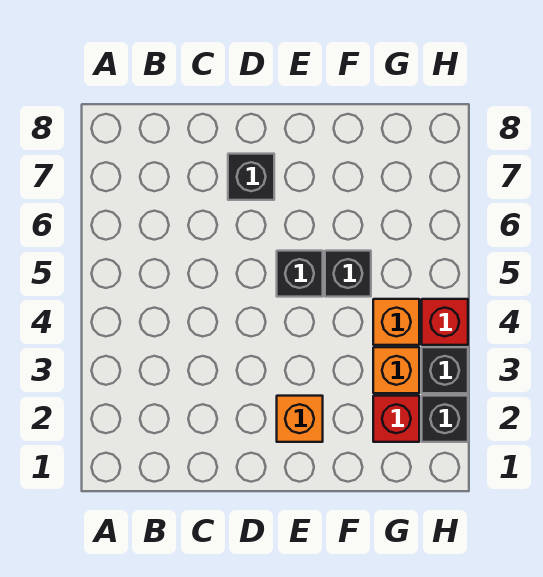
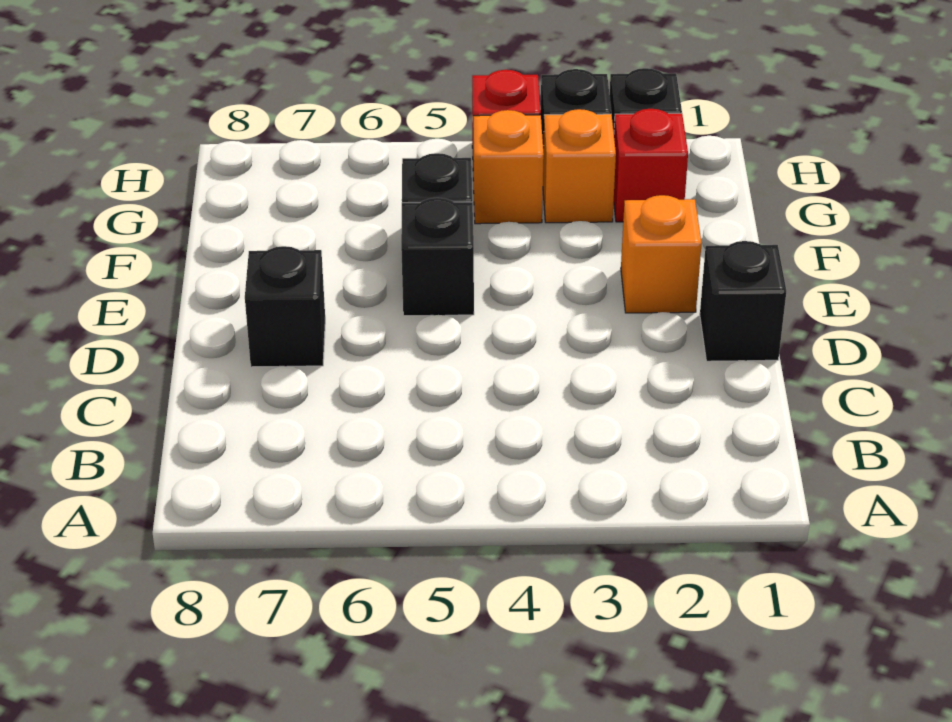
none -> black 1x1 brick [700,241,786,361]

